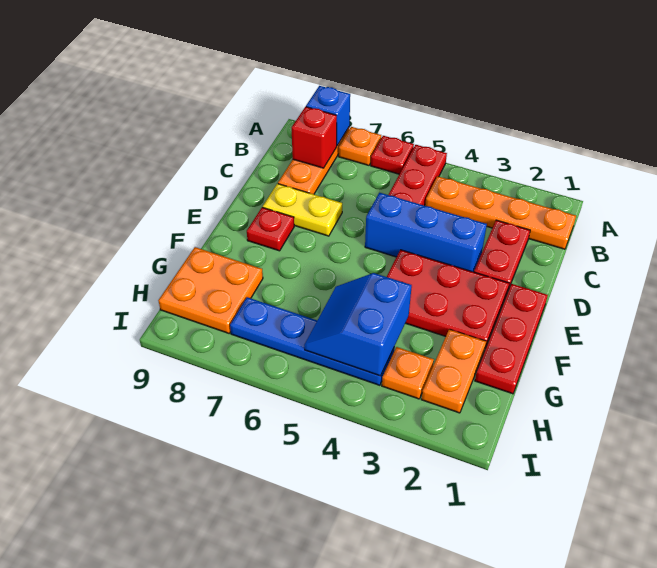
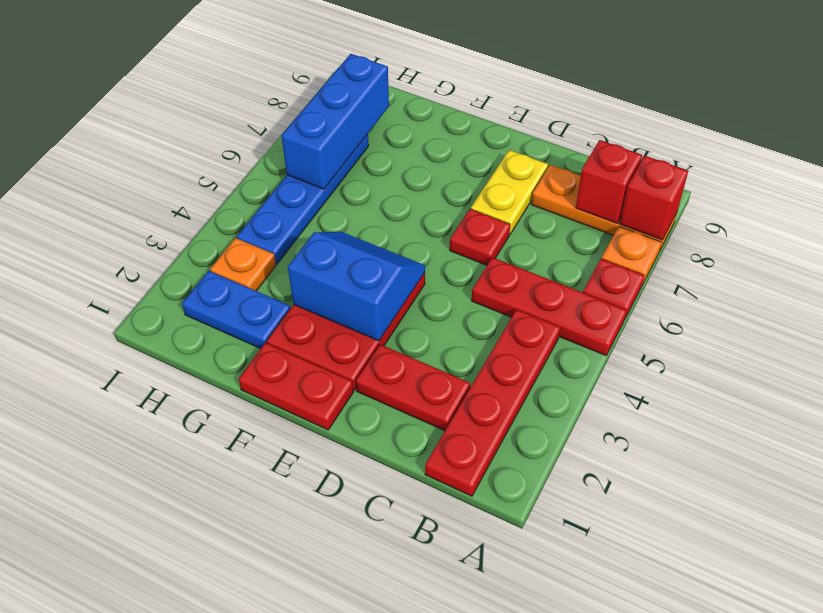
blue 1x1 brick [306,86,350,146] -> red 1x1 brick [620,156,688,240]
orange 1x4 plate [425,176,576,249] -> red 1x4 plate [425,309,560,496]
blue 1x3 brick [365,193,487,272] -> blue 1x3 brick moved to [281,54,389,189]
red 1x3 plate [475,284,548,394] -> red 1x2 plate [239,343,353,430]
red 1x1 plate [247,207,294,251] -> red 1x1 plate moved to [450,209,510,265]
orange 1x2 plate [421,329,486,413] -> blue 1x2 plate [182,271,290,349]
blue 2x2 slope [304,273,412,376] -> blue 2x2 slope moved to [288,232,425,341]
orange 2x2 plate [158,247,263,333] -> none

